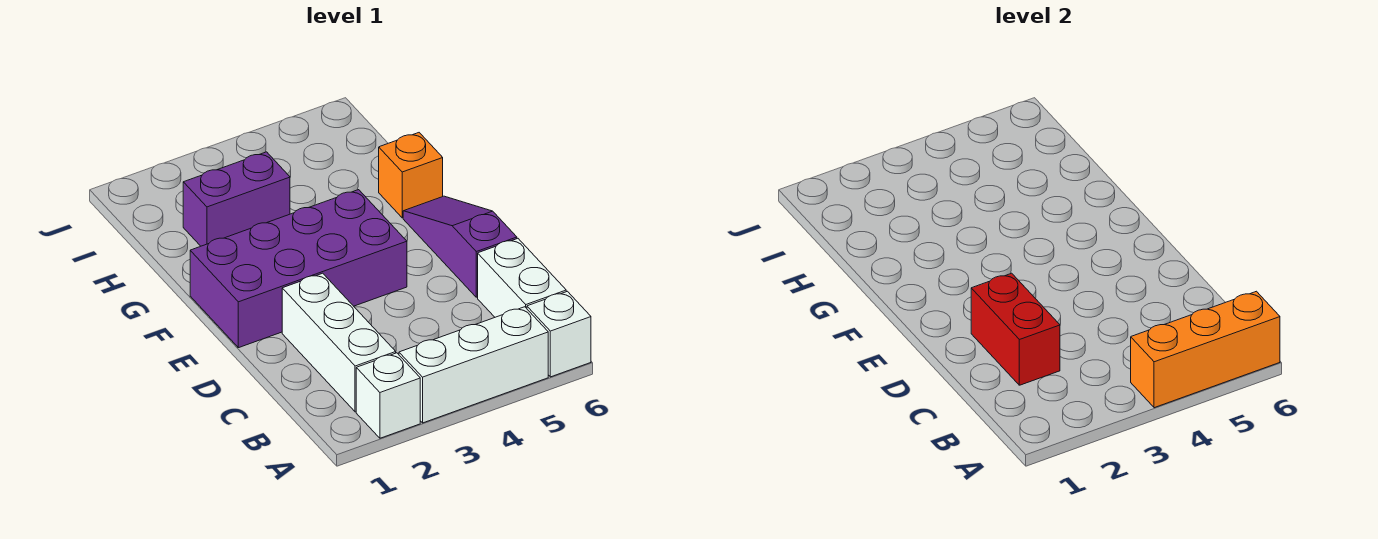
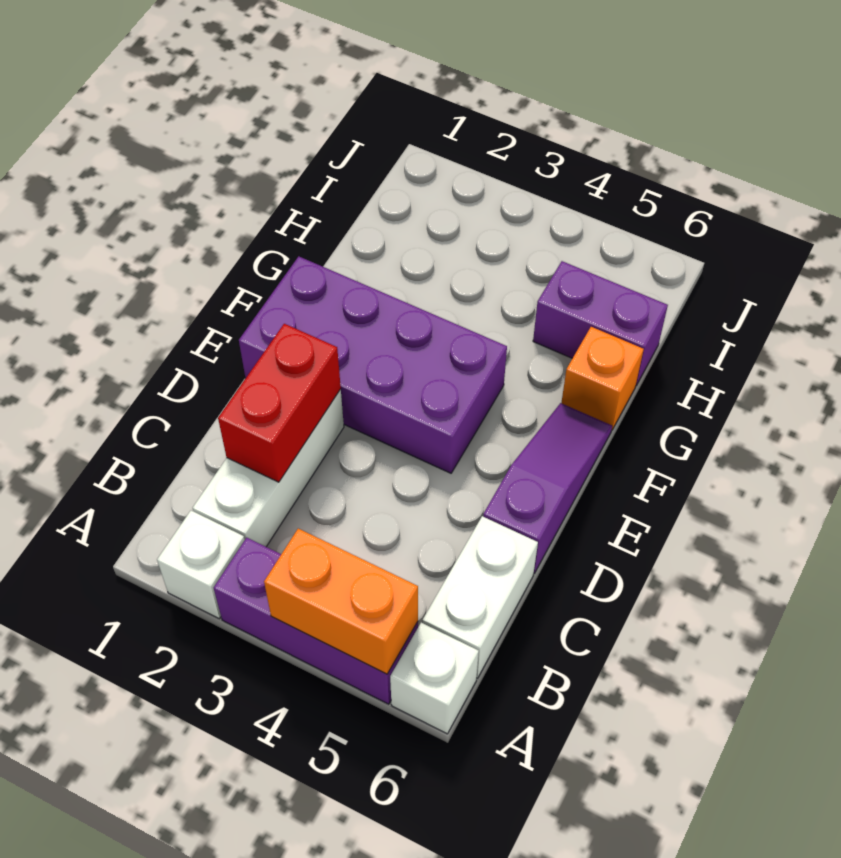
white 1x3 brick [399,307,548,423] -> purple 1x3 brick [214,537,418,704]
orange 1x3 brick [1131,291,1280,408] -> orange 1x2 brick [264,529,418,674]
purple 1x2 brick [183,152,290,246] -> purple 1x2 brick moved to [533,261,668,385]

